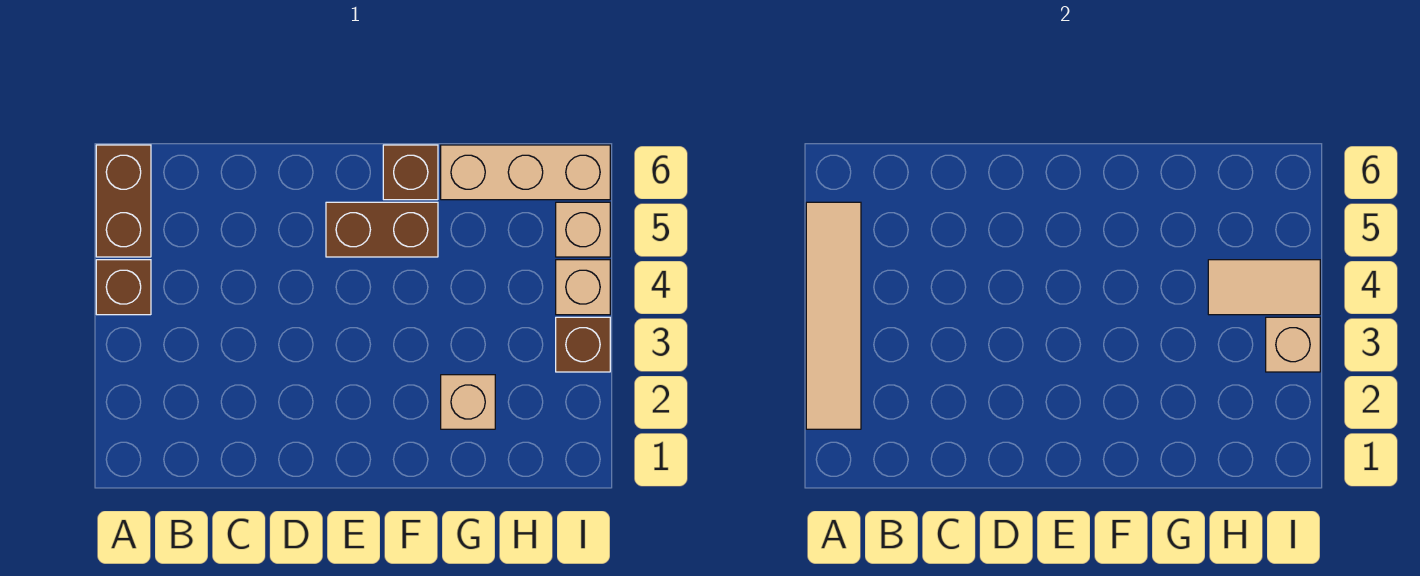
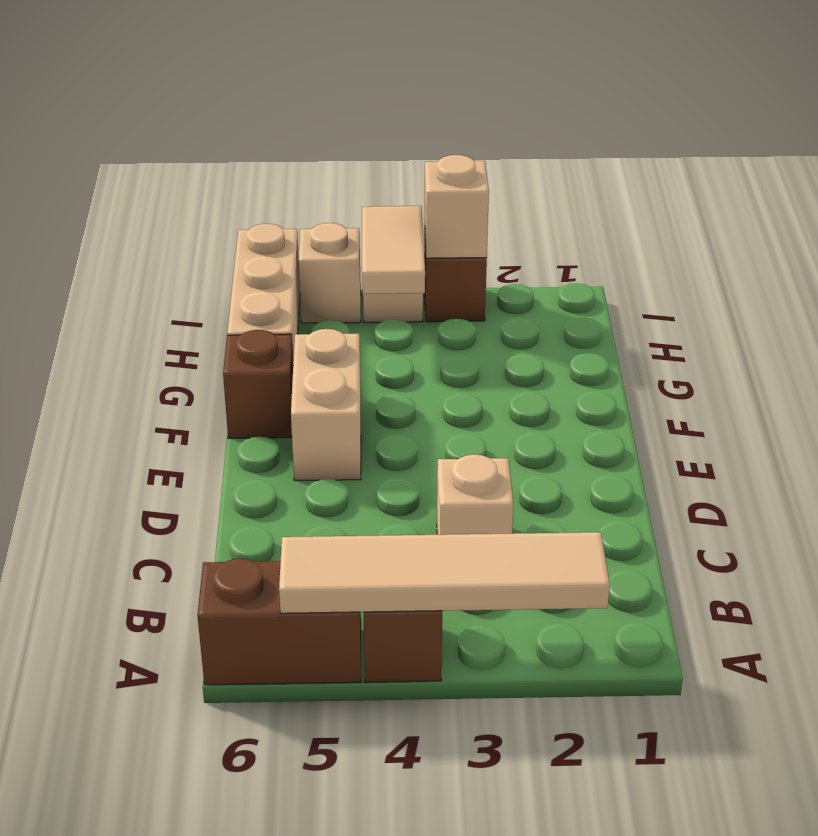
brown 1x2 brick [326,202,438,257] -> tan 1x2 brick [291,329,361,481]
tan 1x1 brick [441,375,495,429] -> tan 1x1 brick moved to [437,454,513,535]

